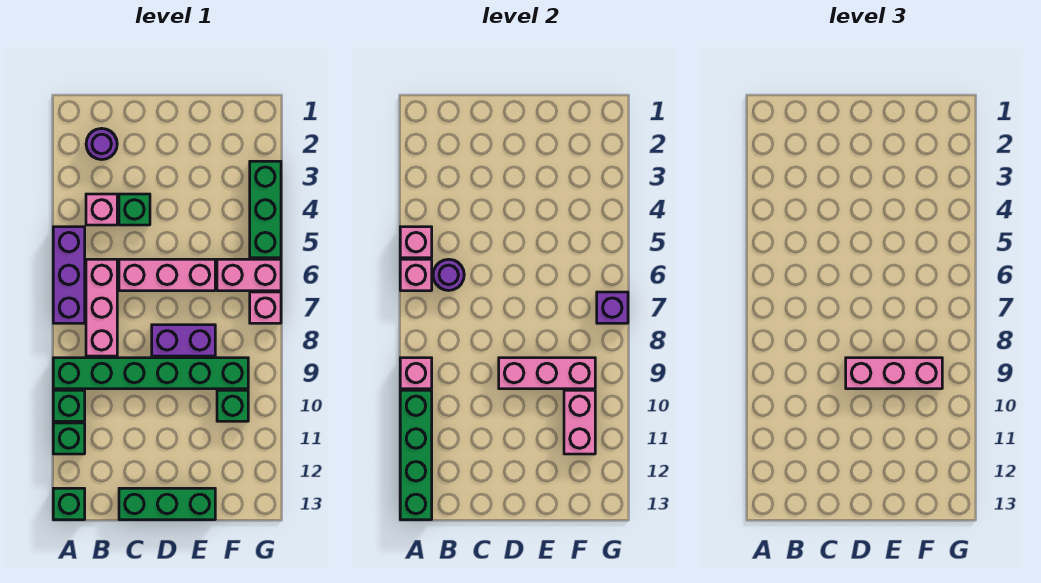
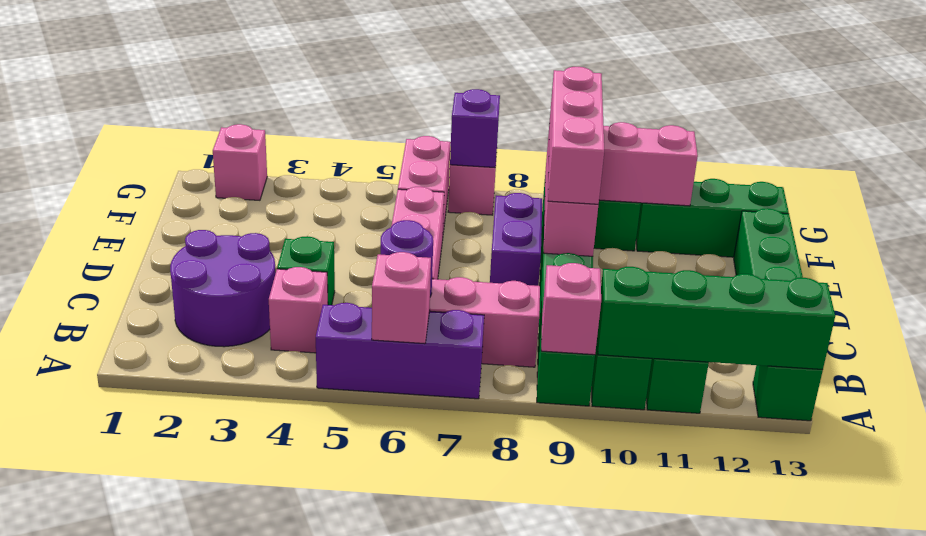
pink 1x1 brick [400,227,432,258] -> pink 1x1 brick moved to [213,124,267,200]
purple 1x1 round brick [86,128,117,160] -> purple 2x2 round brick [170,230,276,347]
green 1x3 brick [250,161,281,258] -> green 1x3 brick moved to [636,179,789,257]

